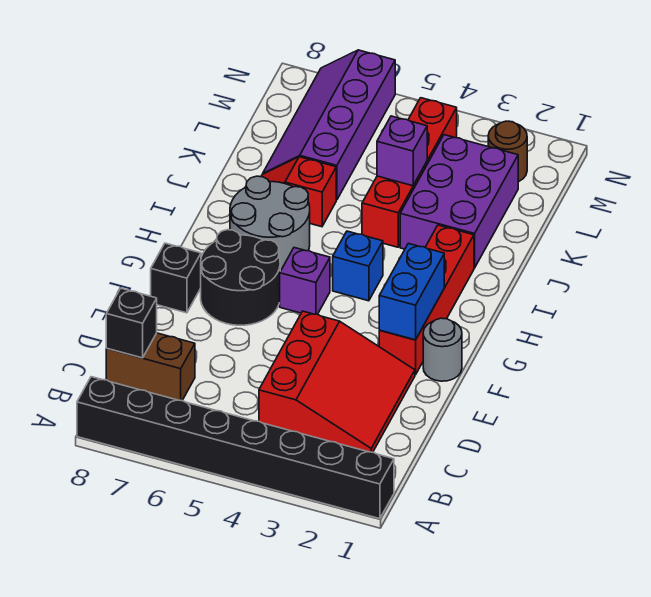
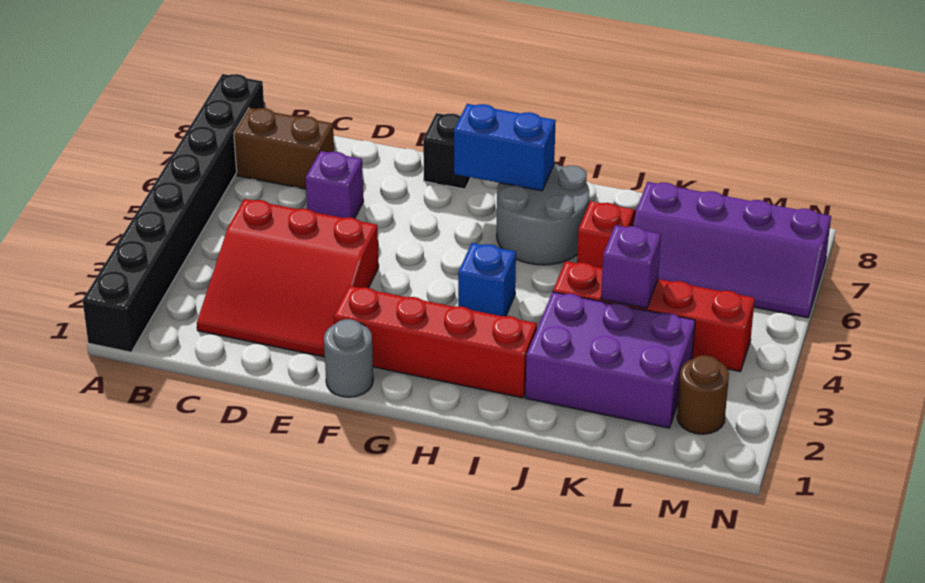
brown 1x2 brick [106,333,195,401] -> brown 1x2 brick turned to [234,108,334,189]
black 1x1 brick [106,288,157,358] -> none
blue 1x2 brick [379,243,444,340] -> blue 1x2 brick moved to [454,104,556,191]
black 2x2 round brick [201,230,280,325] -> none
purple 1x1 brick [280,248,330,314] -> purple 1x1 brick moved to [306,151,364,218]
purple 2x4 slope [263,50,395,200] -> purple 2x4 slope turned to [633,182,831,318]

